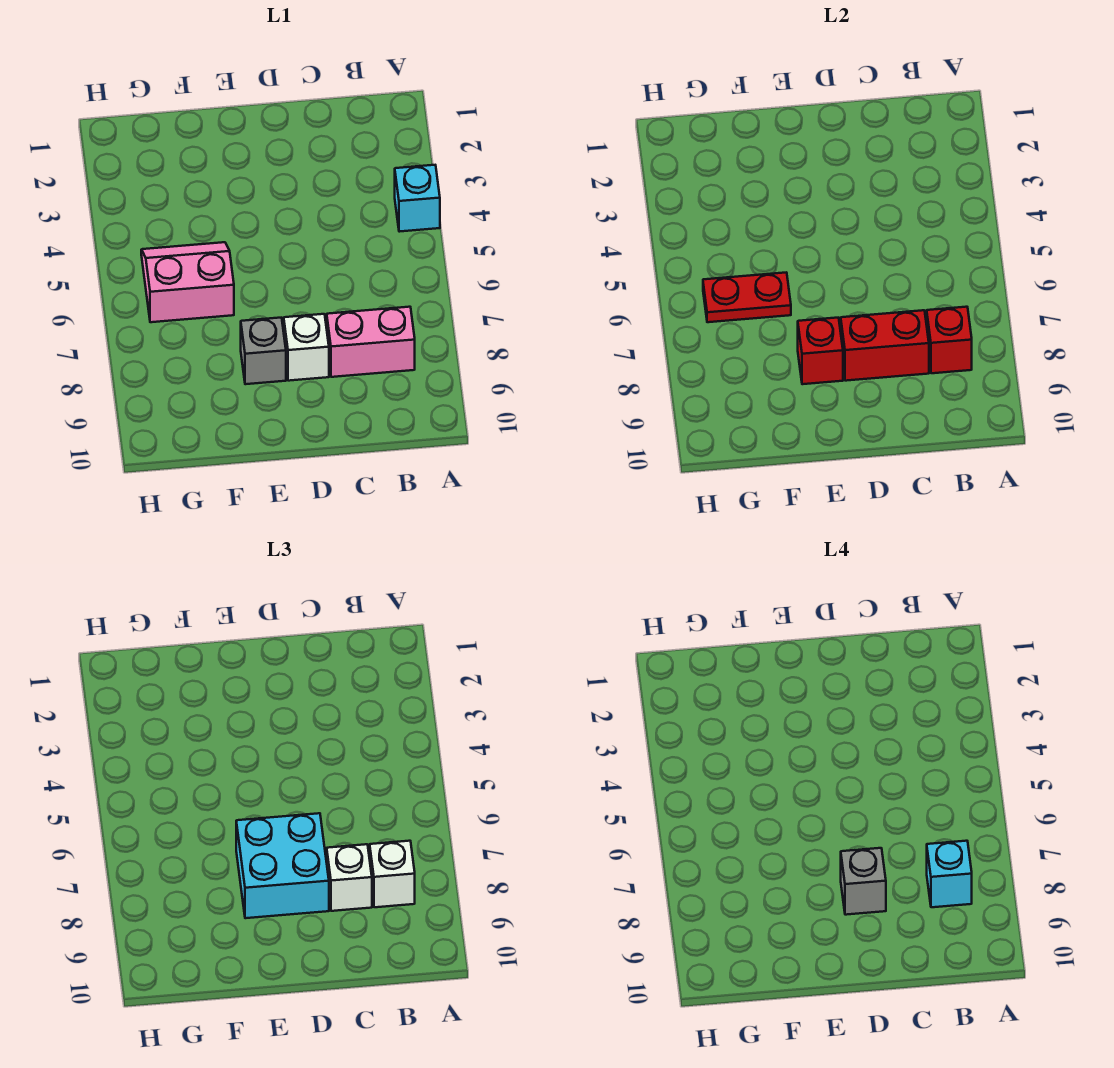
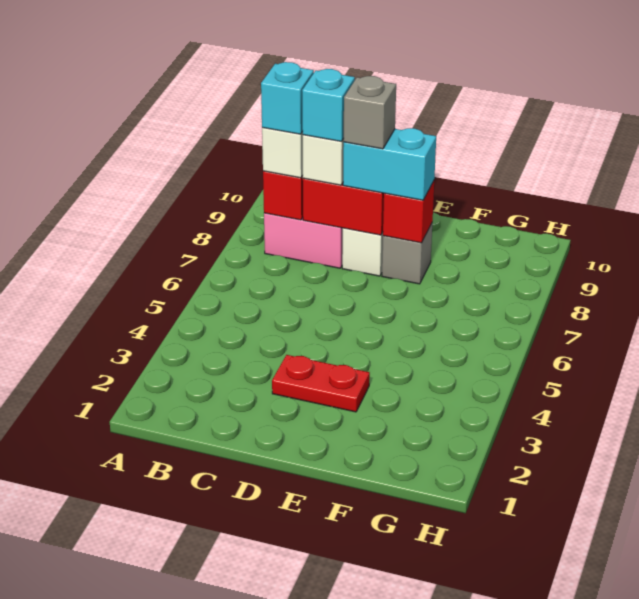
cyan 1x1 brick [395,165,440,232] -> cyan 1x1 brick moved to [302,69,355,142]
cyan 2x2 brick [236,813,329,918] -> cyan 1x2 brick [343,128,436,200]
pink 2x2 slope [141,242,234,322] -> none
red 1x2 plate [703,273,791,322] -> red 1x2 plate moved to [272,355,370,412]

